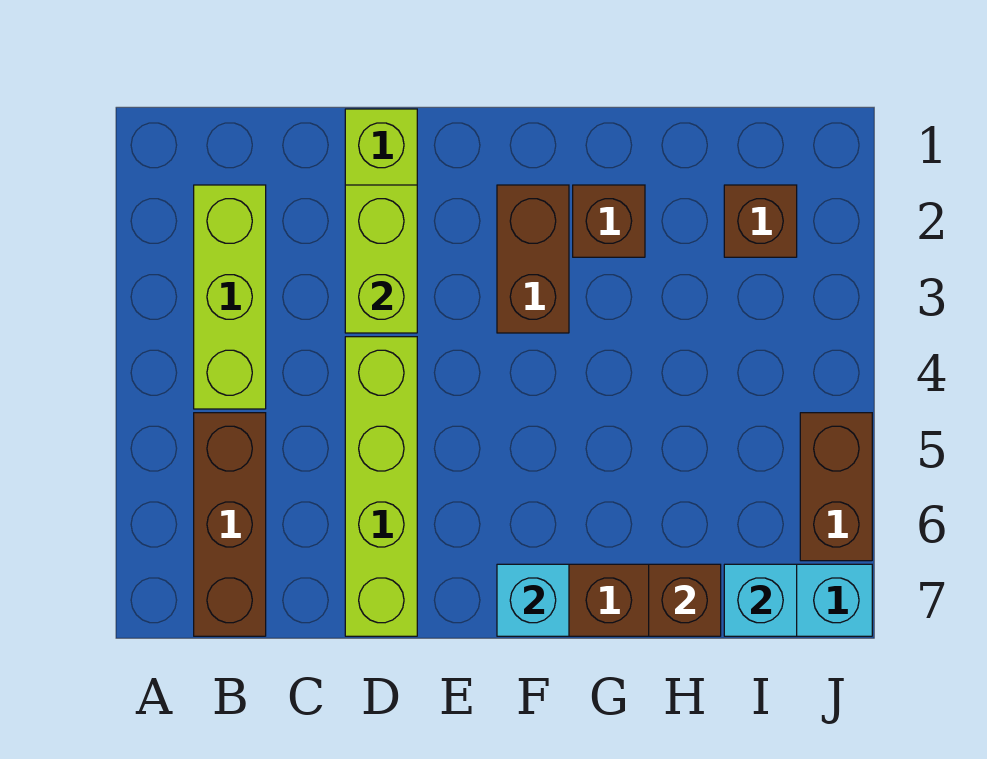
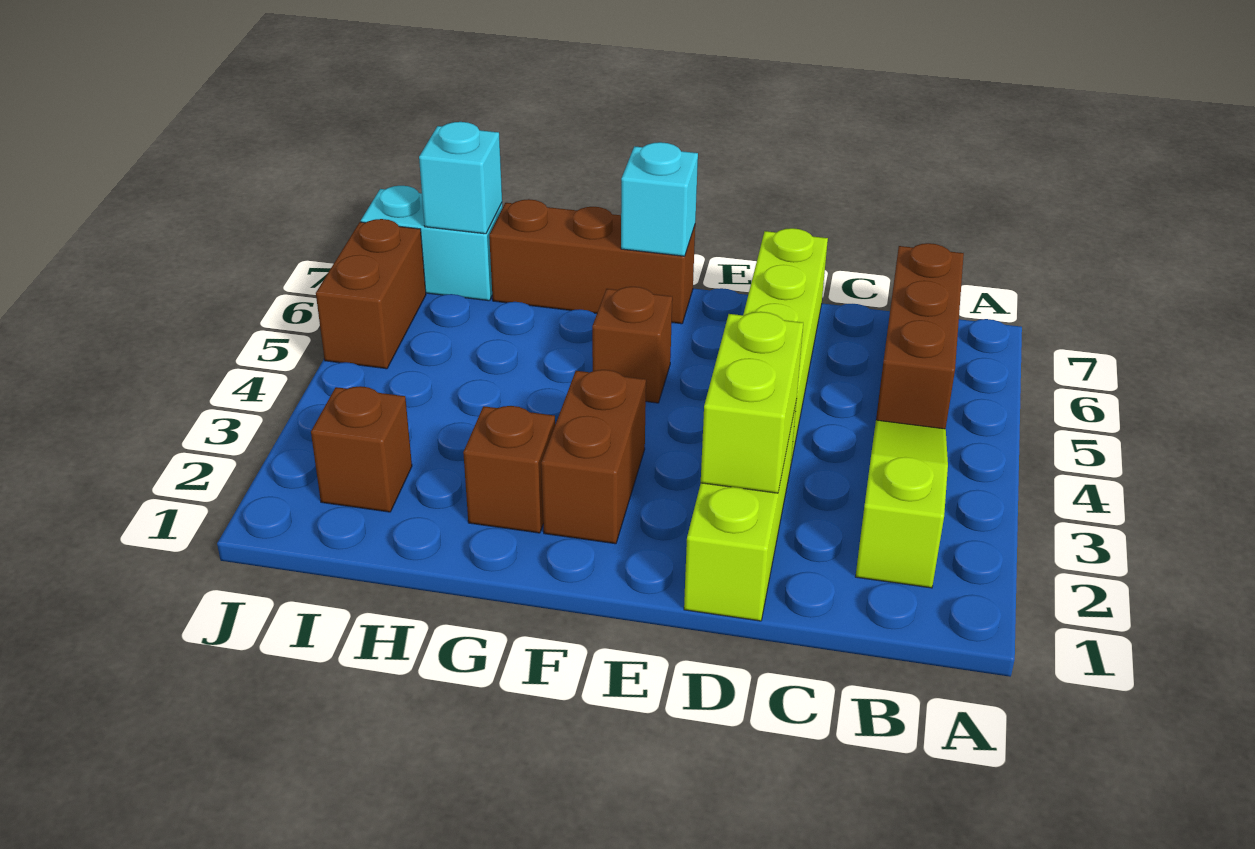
lime 1x3 brick [194,185,266,409] -> lime 1x3 slope [855,420,948,588]
brown 1x1 brick [649,564,721,636] -> brown 1x1 brick moved to [592,287,672,403]

